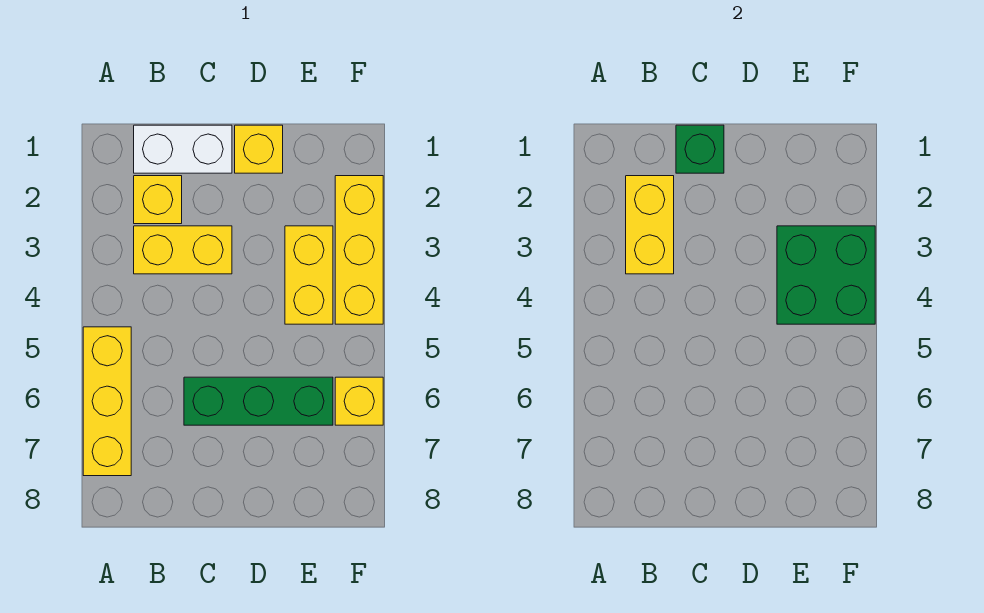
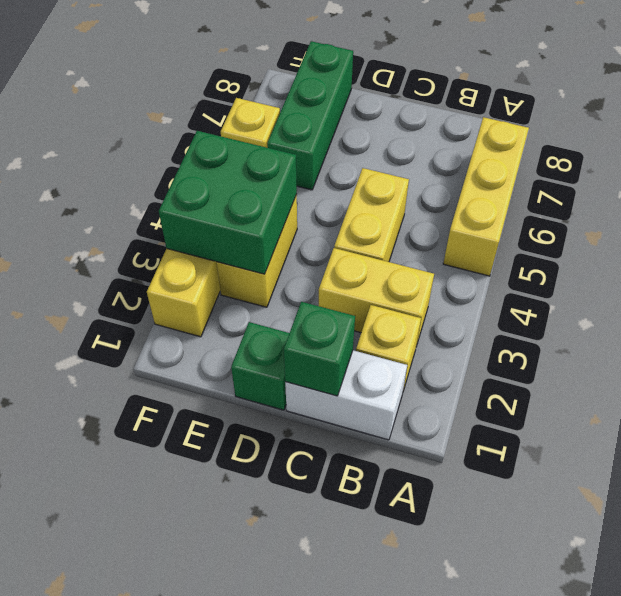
yellow 1x2 brick [626,176,674,274] -> yellow 1x2 brick moved to [334,168,409,262]
green 1x3 brick [184,377,333,425] -> green 1x3 brick turned to [267,41,353,190]
yellow 1x1 brick [235,125,283,173] -> green 1x1 brick [231,322,289,410]

